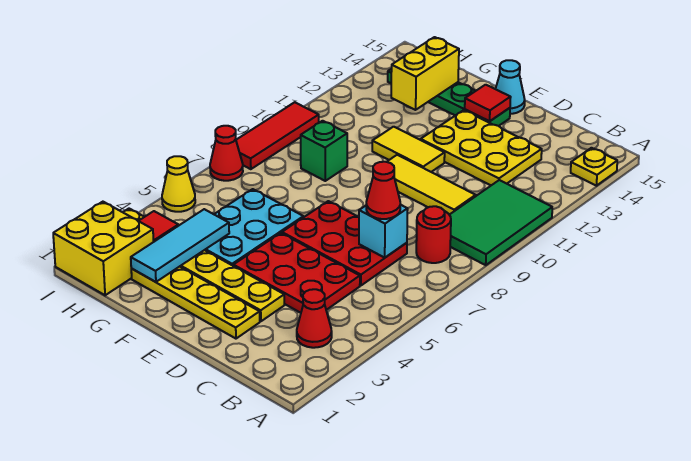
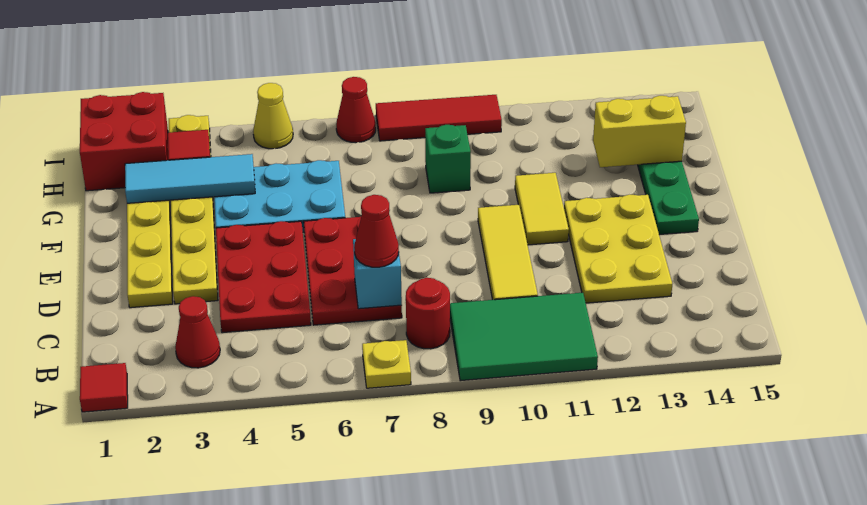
yellow 1x1 plate [571,148,617,186] -> yellow 1x1 plate moved to [362,340,411,388]
red 1x1 tile [465,85,511,121] -> red 1x1 tile moved to [80,363,128,412]
cyan 1x1 cone [496,60,525,114] -> none
yellow 2x2 brick [53,202,154,295] -> red 2x2 brick [80,92,168,191]

